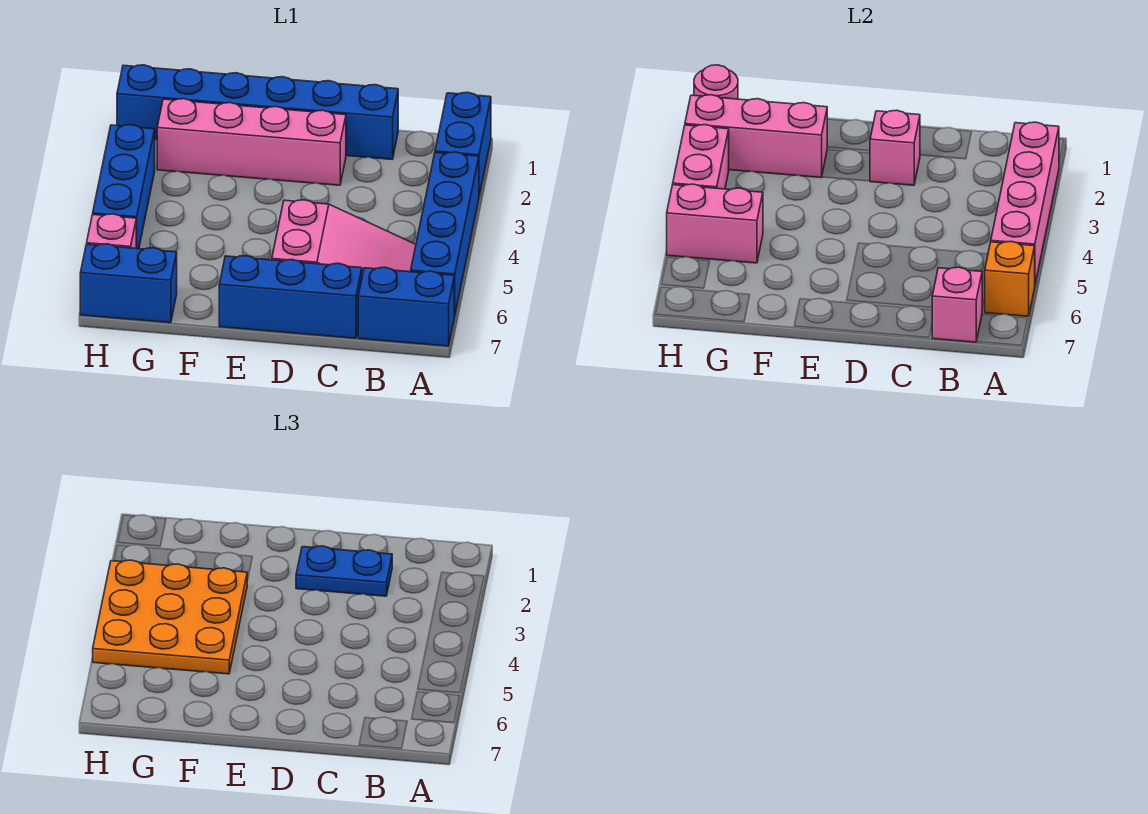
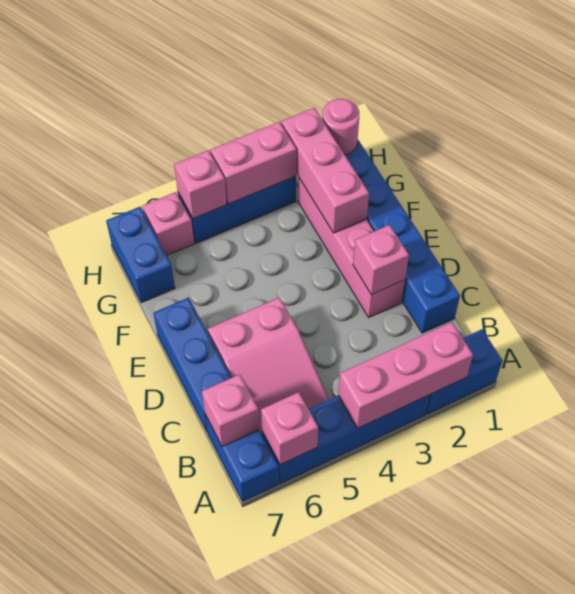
pink 1x4 brick [991,122,1059,284] -> pink 1x3 brick [338,322,473,428]
orange 1x1 brick [985,241,1035,316] -> pink 1x1 brick [261,392,318,465]
blue 1x2 plate [296,546,392,596] -> none
orange 3x3 plate [93,560,247,674] -> none
pink 1x2 brick [667,184,763,263] -> pink 1x1 brick [174,150,227,219]

